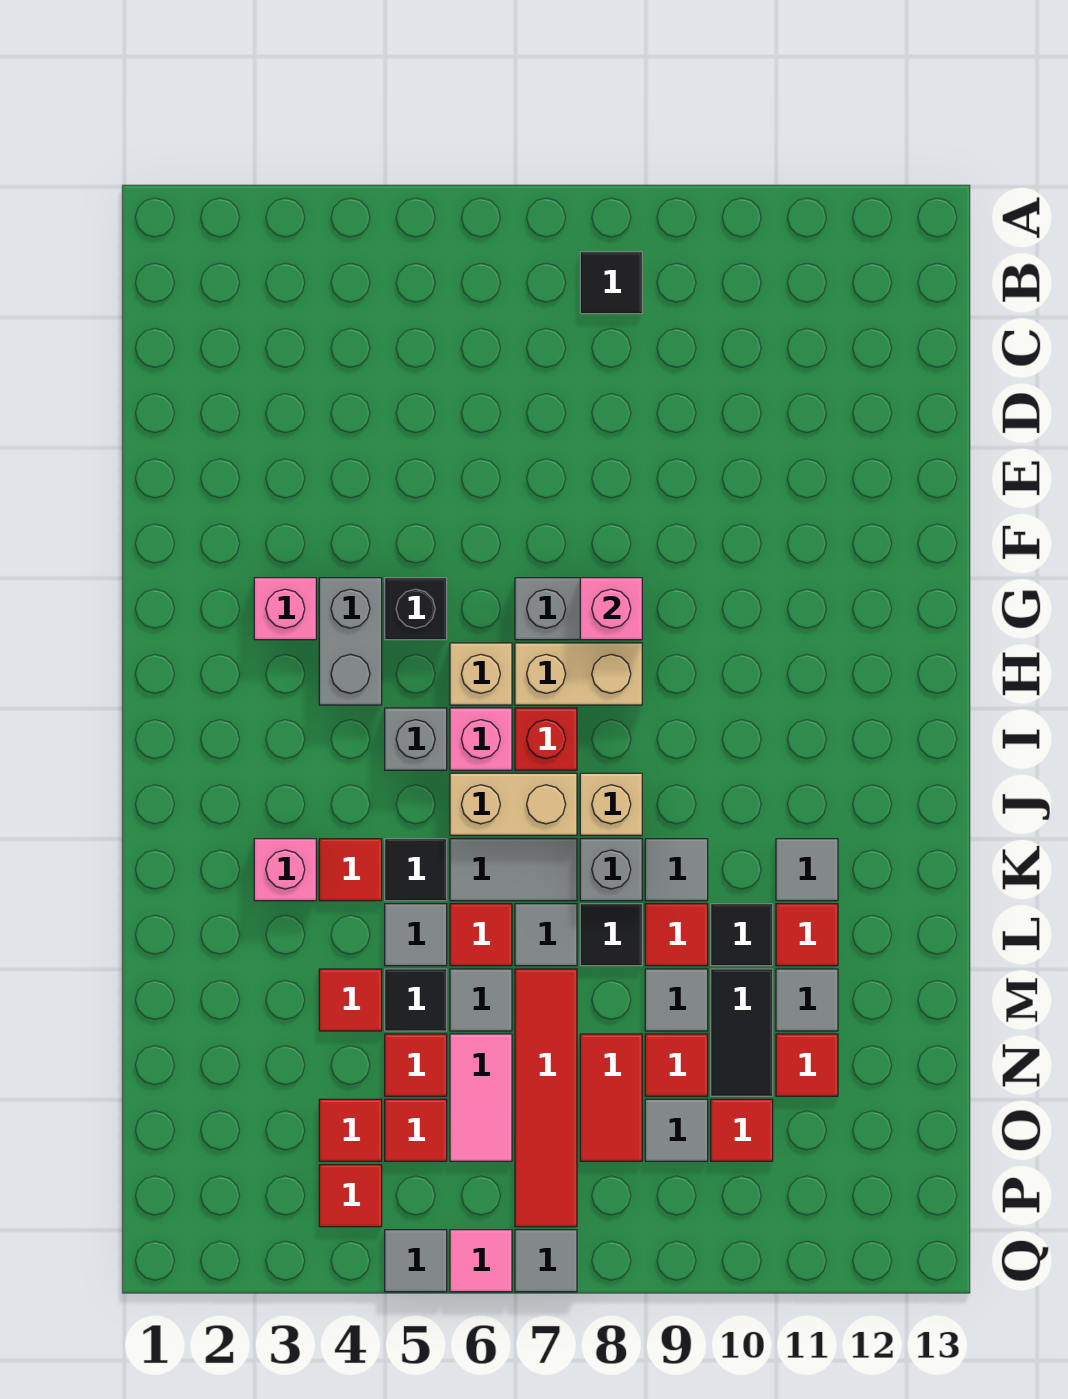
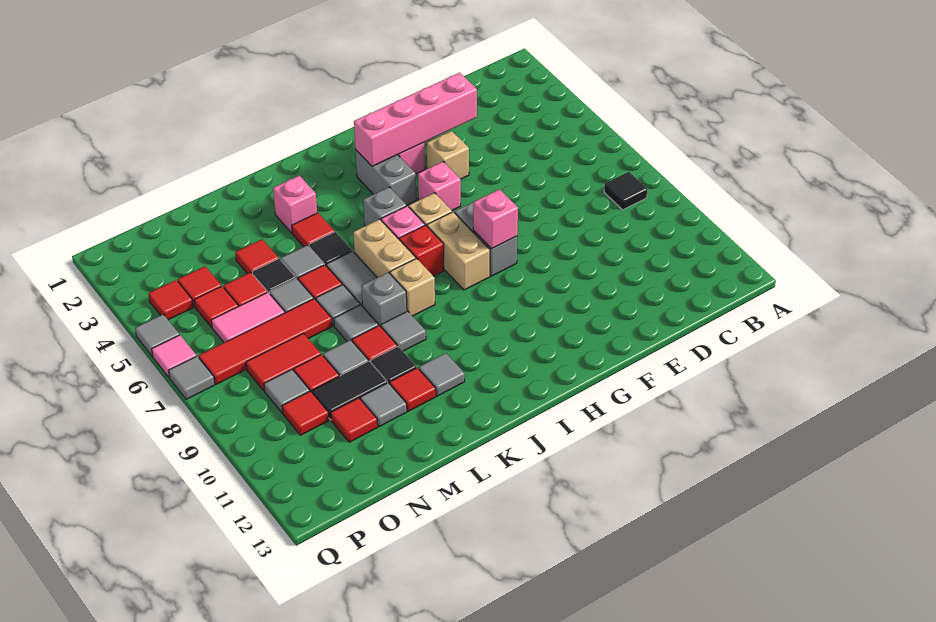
none -> pink 1x4 brick [354,73,477,166]
none -> tan 1x1 brick [427,131,469,179]
grey 1x2 brick [319,578,382,705] -> grey 1x2 brick turned to [355,150,416,205]
black 1x1 brick [385,578,447,640] -> pink 1x1 brick [418,161,461,210]
black 1x1 tile [580,904,642,966] -> grey 1x1 tile [334,305,379,341]

